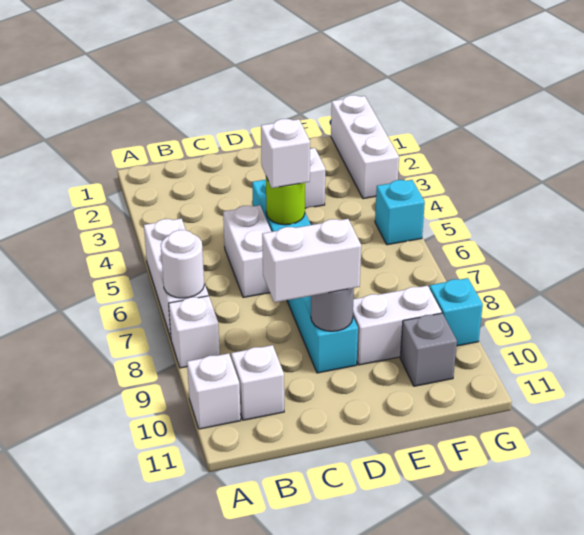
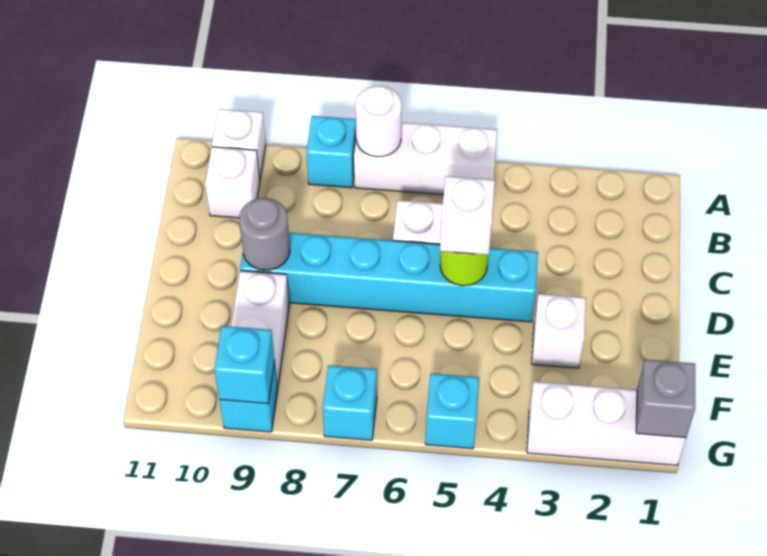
white 1x1 brick [169,296,220,368] -> cyan 1x1 brick [307,116,356,188]
white 1x2 brick [262,219,361,302] -> none
grey 1x1 brick [400,313,457,386] -> grey 1x1 brick moved to [636,360,695,438]
none -> cyan 1x1 brick [323,365,377,440]
none -> cyan 1x1 brick [215,326,275,404]

